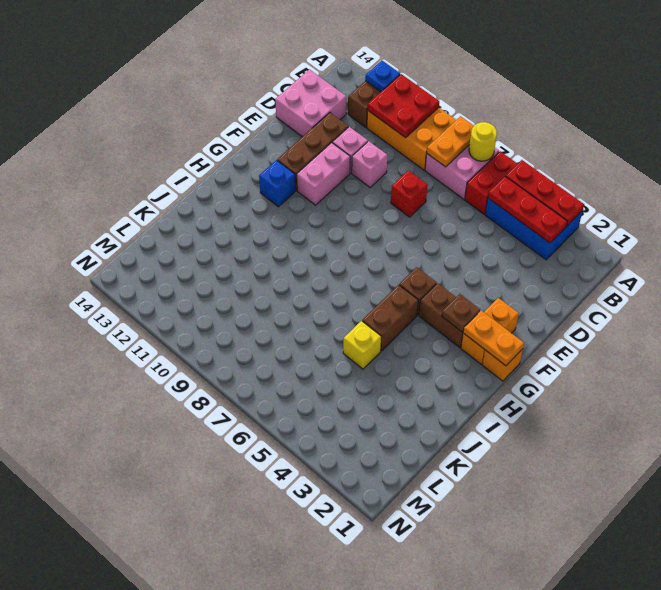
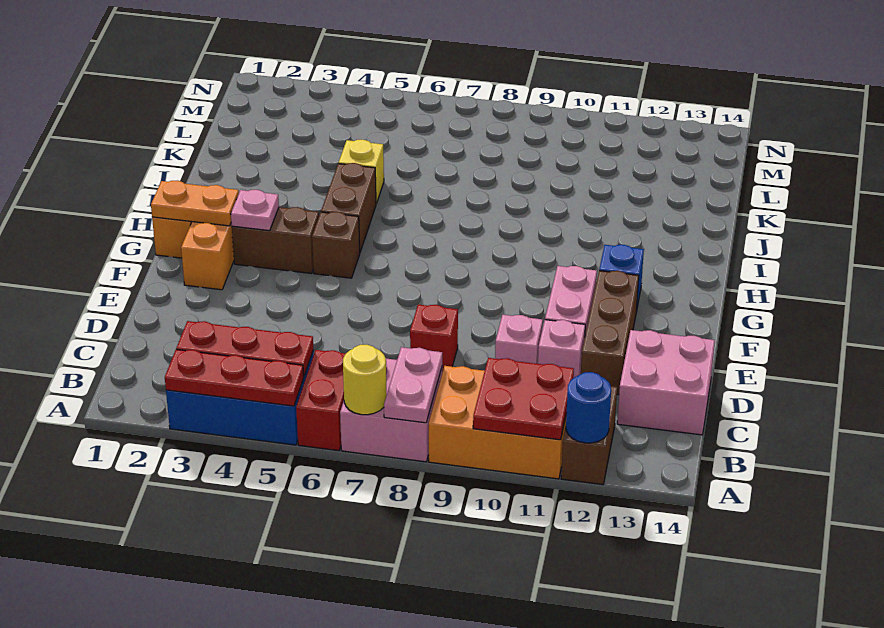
orange 1x2 plate [427,116,474,167] -> pink 1x2 plate [384,347,442,423]
blue 1x1 plate [365,60,400,92] -> blue 1x1 round brick [566,372,611,443]
brown 1x1 plate [442,294,480,332] -> pink 1x1 plate [231,190,279,231]

